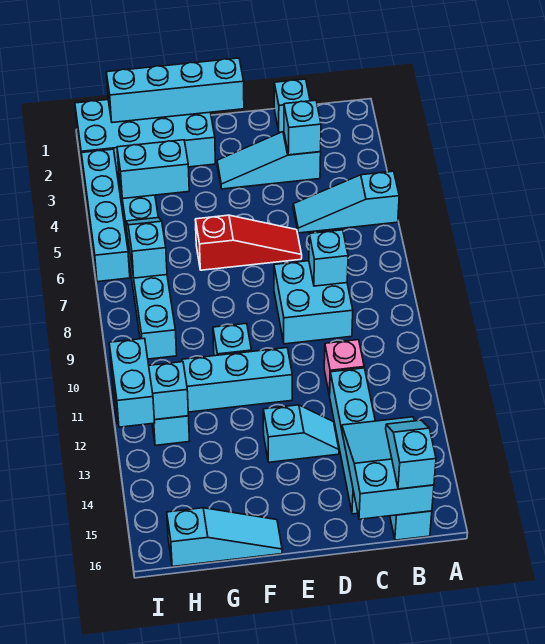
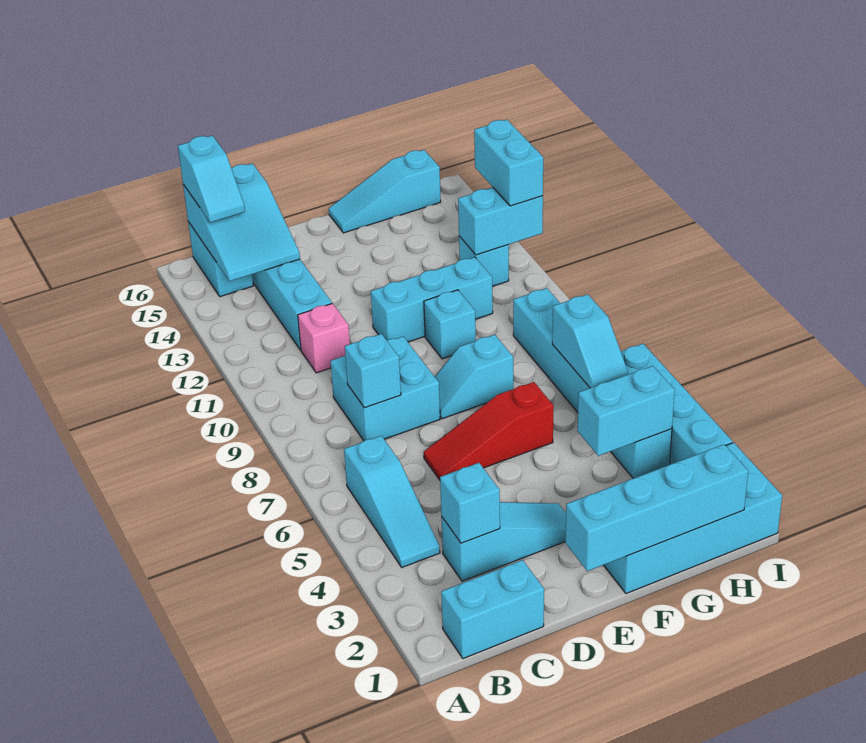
cyan 1x3 slope [293,171,399,233] -> cyan 1x3 slope turned to [344,436,440,567]
cyan 1x1 brick [274,79,310,132] -> cyan 1x2 brick [441,560,544,659]
cyan 1x2 slope [263,405,339,462] -> cyan 1x2 slope moved to [435,335,513,419]

